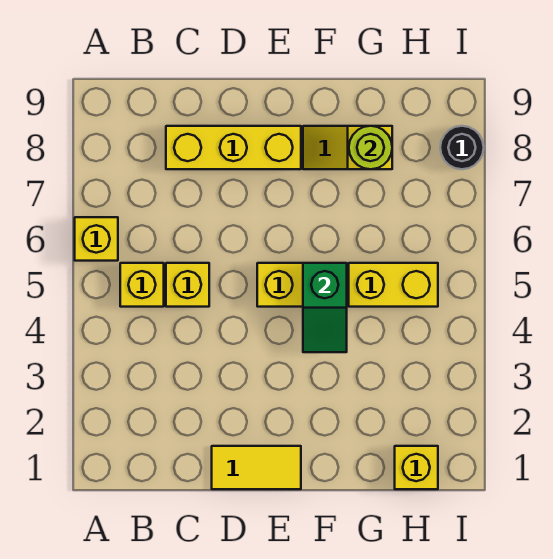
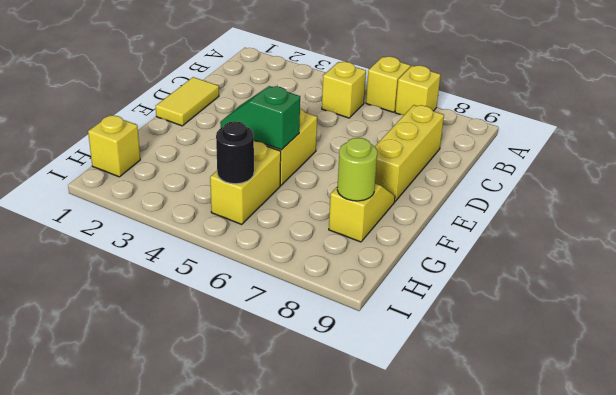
yellow 1x1 brick [166,263,209,307] -> yellow 1x1 brick moved to [395,65,440,115]
black 1x1 round brick [440,126,484,169] -> black 1x1 round brick moved to [216,121,254,184]

